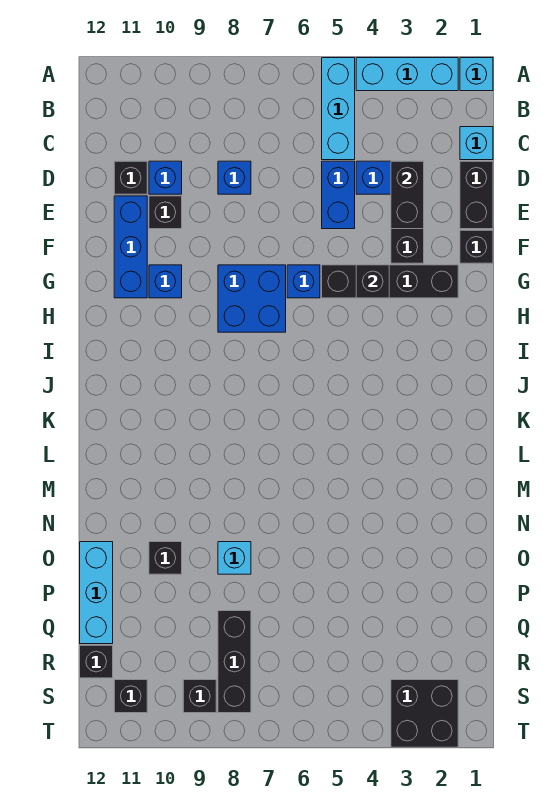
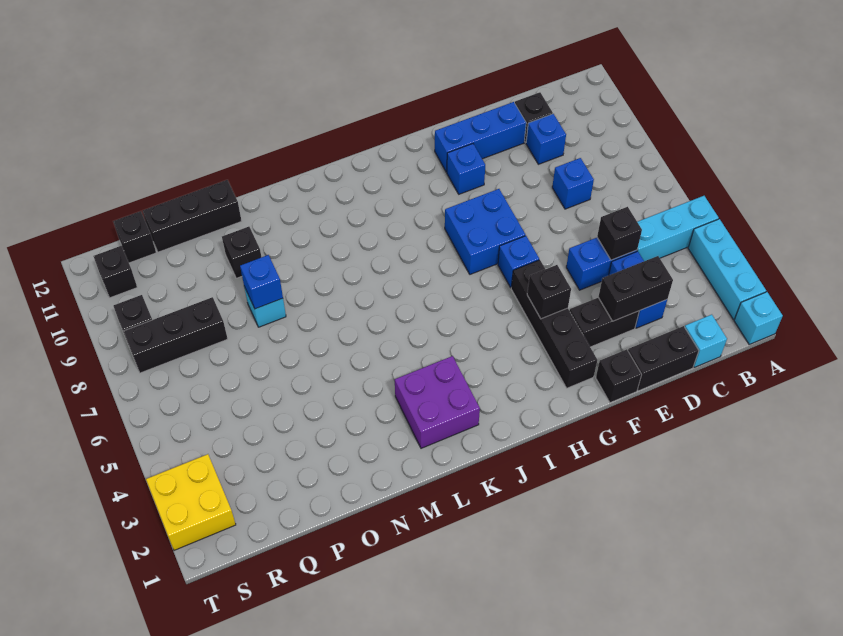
black 1x1 brick [149,196,182,229] -> black 1x1 brick moved to [597,207,642,260]
none -> purple 2x2 brick [395,356,480,448]
none -> blue 1x1 brick [240,255,283,309]
cyan 1x3 brick [80,542,113,644] -> black 1x3 brick [143,180,241,252]
black 2x2 brick [391,680,458,747] -> yellow 2x2 brick [146,454,236,550]

